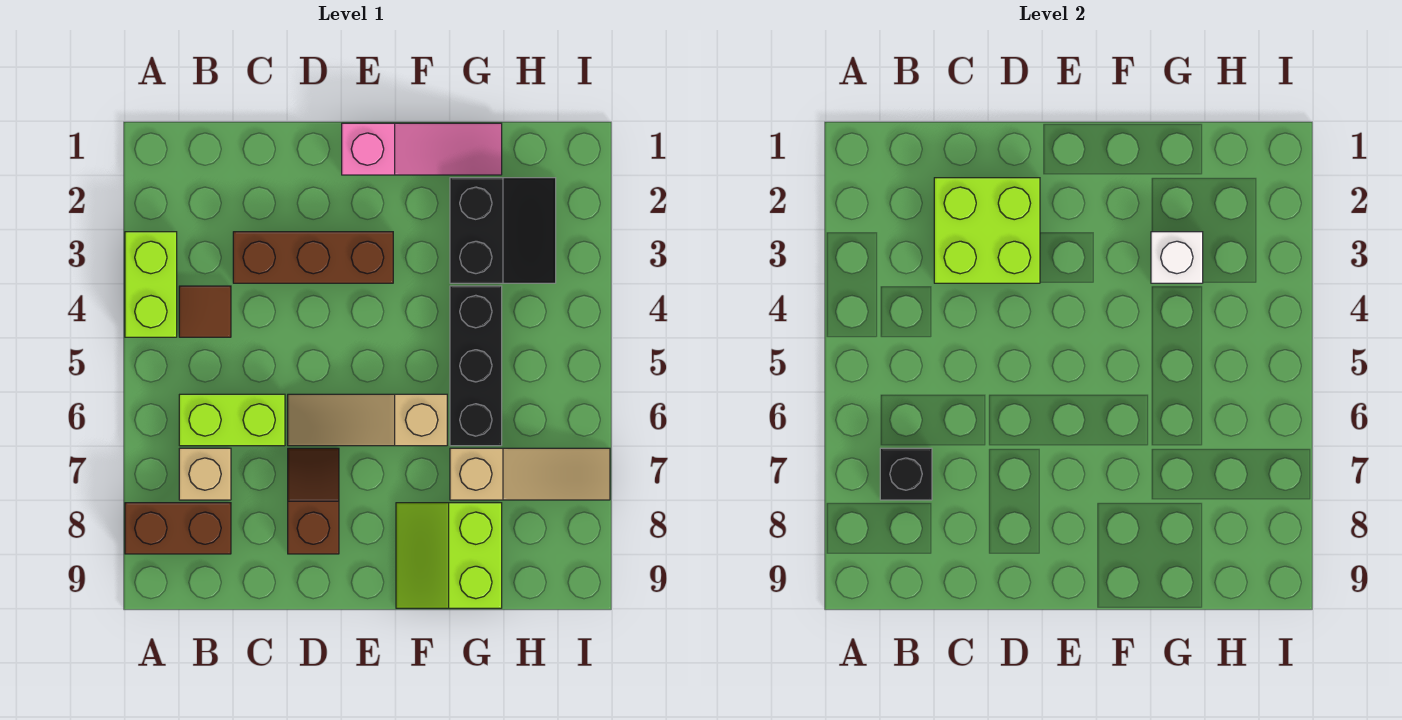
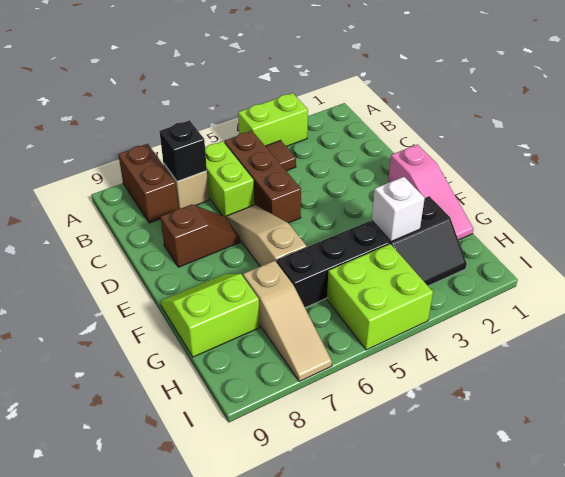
lime 2x2 brick [934,178,1040,283] -> lime 2x2 brick moved to [327,244,433,350]
brown 1x3 brick [233,232,393,283] -> brown 1x3 brick moved to [224,131,301,223]

